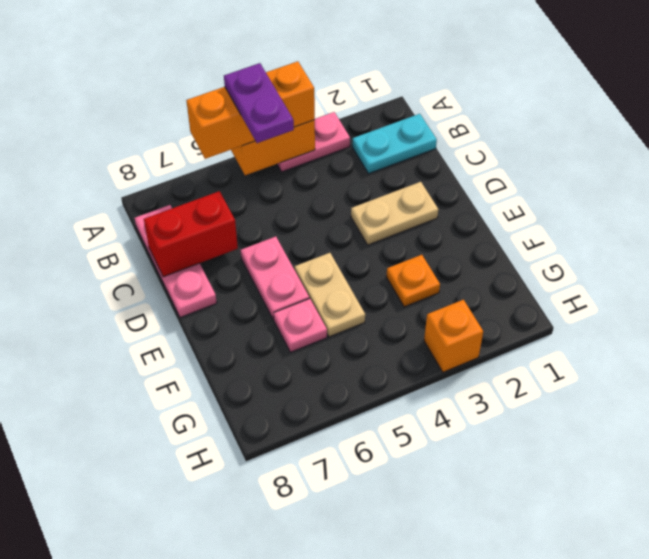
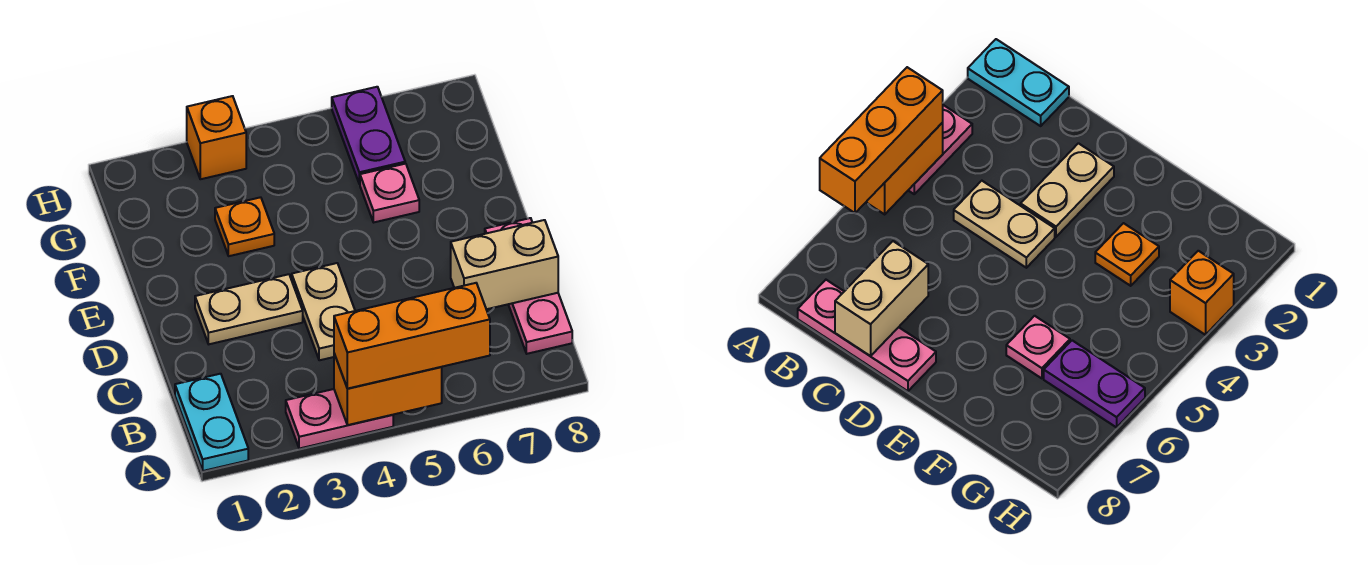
purple 1x2 plate [224,63,294,143] -> purple 1x2 plate moved to [332,87,405,184]
cyan 1x2 plate [352,114,437,174] -> cyan 1x2 plate turned to [175,374,248,471]
red 1x2 brick [144,191,238,277] -> tan 1x2 brick [451,220,558,309]
pink 1x2 plate [240,237,309,320] -> none
tan 1x2 plate [295,253,365,337] -> tan 1x2 plate moved to [292,263,355,360]

